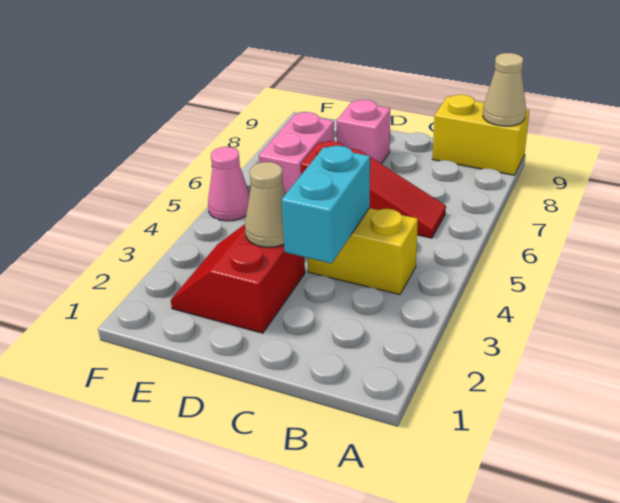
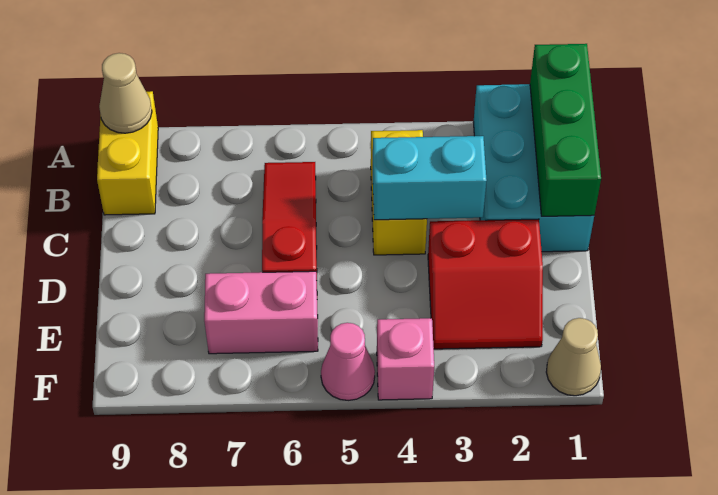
none -> cyan 2x3 brick [473,84,594,252]
none -> green 1x3 brick [530,44,601,216]
tan 1x1 cone [245,162,286,247] -> tan 1x1 cone moved to [546,318,601,396]
pink 1x1 brick [337,100,390,164] -> pink 1x1 brick moved to [377,318,434,400]

